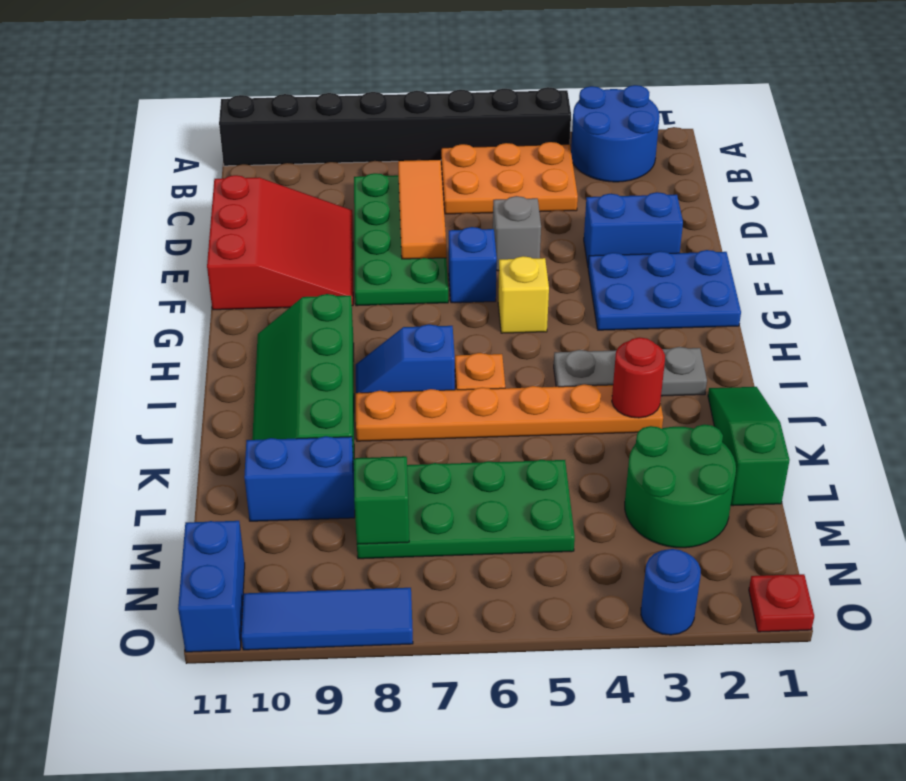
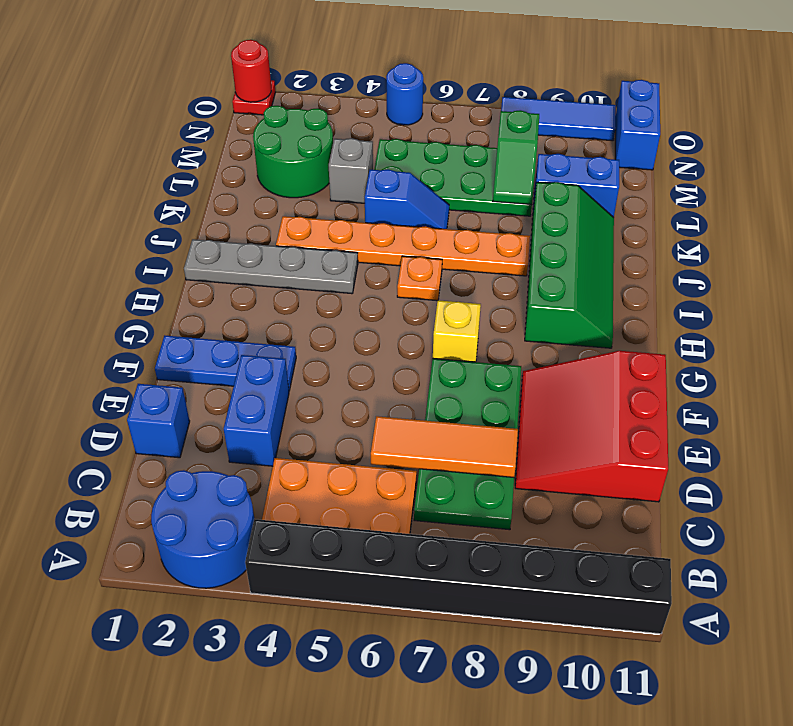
orange 1x3 tile [398,160,446,259] -> orange 1x3 tile turned to [371,416,518,477]
blue 1x2 brick [584,192,683,265] -> blue 1x2 brick turned to [224,355,289,466]
grey 1x1 brick [493,196,541,271] -> grey 1x1 brick moved to [329,138,373,203]
blue 2x3 plate [588,250,741,330] -> blue 1x3 plate [155,335,296,391]
blue 1x1 brick [449,227,497,303] -> blue 1x1 brick moved to [127,384,190,458]
yellow 1x1 brick [498,256,549,333] -> yellow 1x1 brick moved to [433,300,481,362]
grey 1x3 plate [554,347,707,396] -> grey 1x4 plate [184,239,358,294]
blue 1x2 slope [356,324,455,393] -> blue 1x2 slope moved to [365,169,449,229]
green 1x3 slope [708,387,790,506] -> none
red 1x1 round brick [612,337,665,418] -> red 1x1 round brick moved to [231,40,271,102]
blue 1x1 round brick [641,549,701,635] -> blue 1x1 round brick moved to [386,63,423,125]

